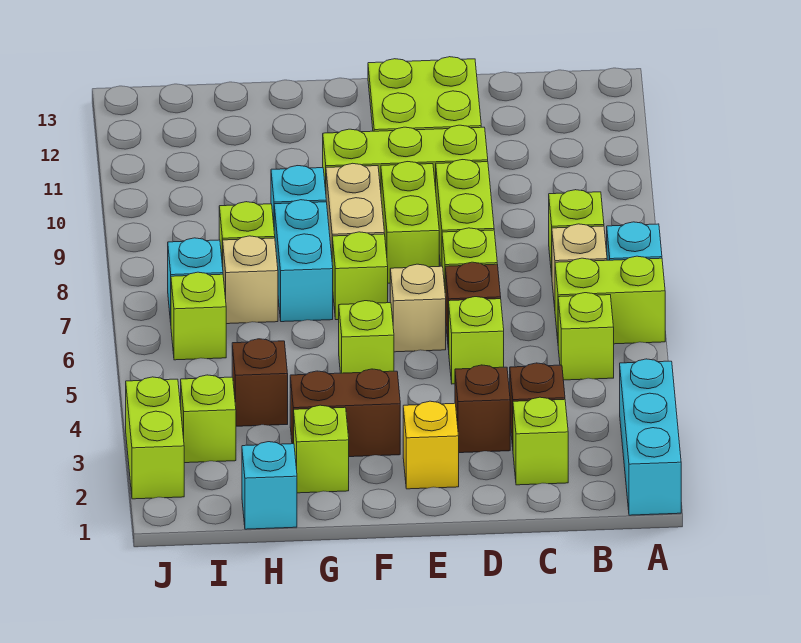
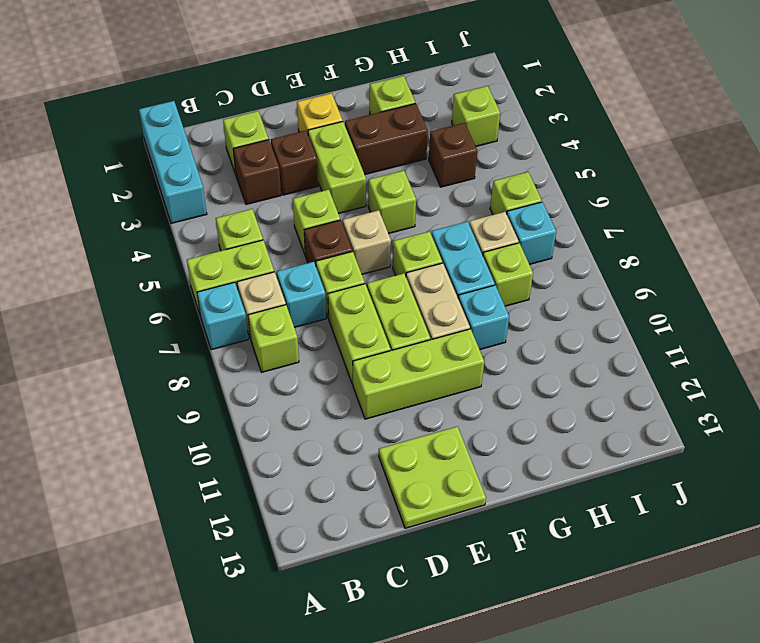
cyan 1x1 brick [242,442,297,529] -> cyan 1x1 brick moved to [277,262,326,327]
lime 1x2 brick [126,377,184,499] -> lime 1x2 brick moved to [308,122,366,213]

